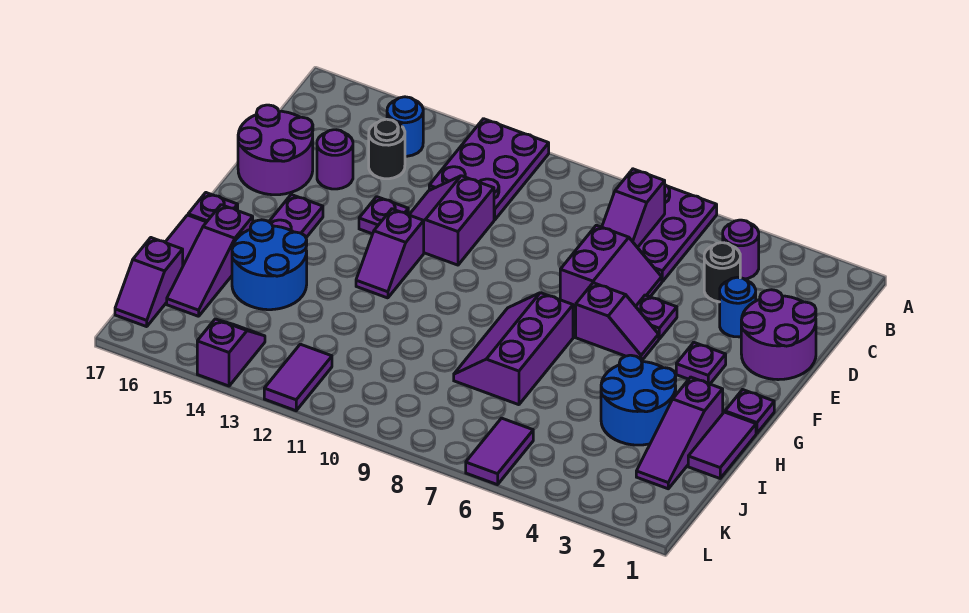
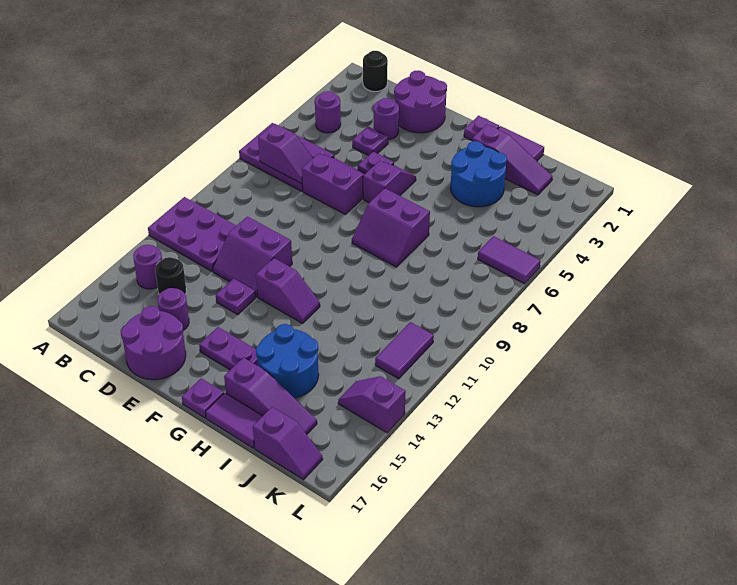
blue 1x1 round brick [387,97,423,156] -> purple 1x1 round brick [133,245,162,289]
black 1x1 round brick [704,243,740,302] -> black 1x1 round brick moved to [363,51,388,92]
blue 1x1 round brick [720,277,756,337] -> purple 1x1 round brick [374,98,399,140]
purple 1x1 plate [676,343,726,384] -> purple 1x1 plate moved to [352,126,388,156]
purple 2x3 slope [454,293,573,405] -> purple 2x2 slope [352,188,430,267]
purple 1x2 tile [264,344,332,411] -> purple 1x2 tile turned to [375,322,434,379]

